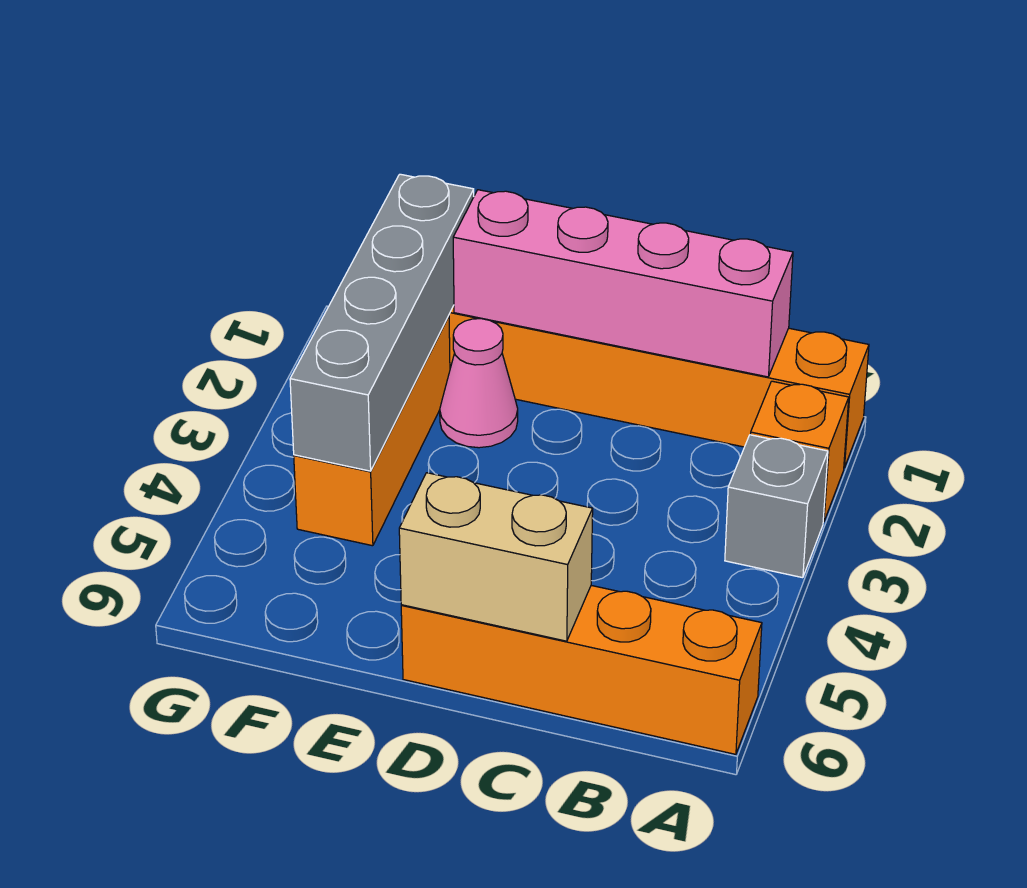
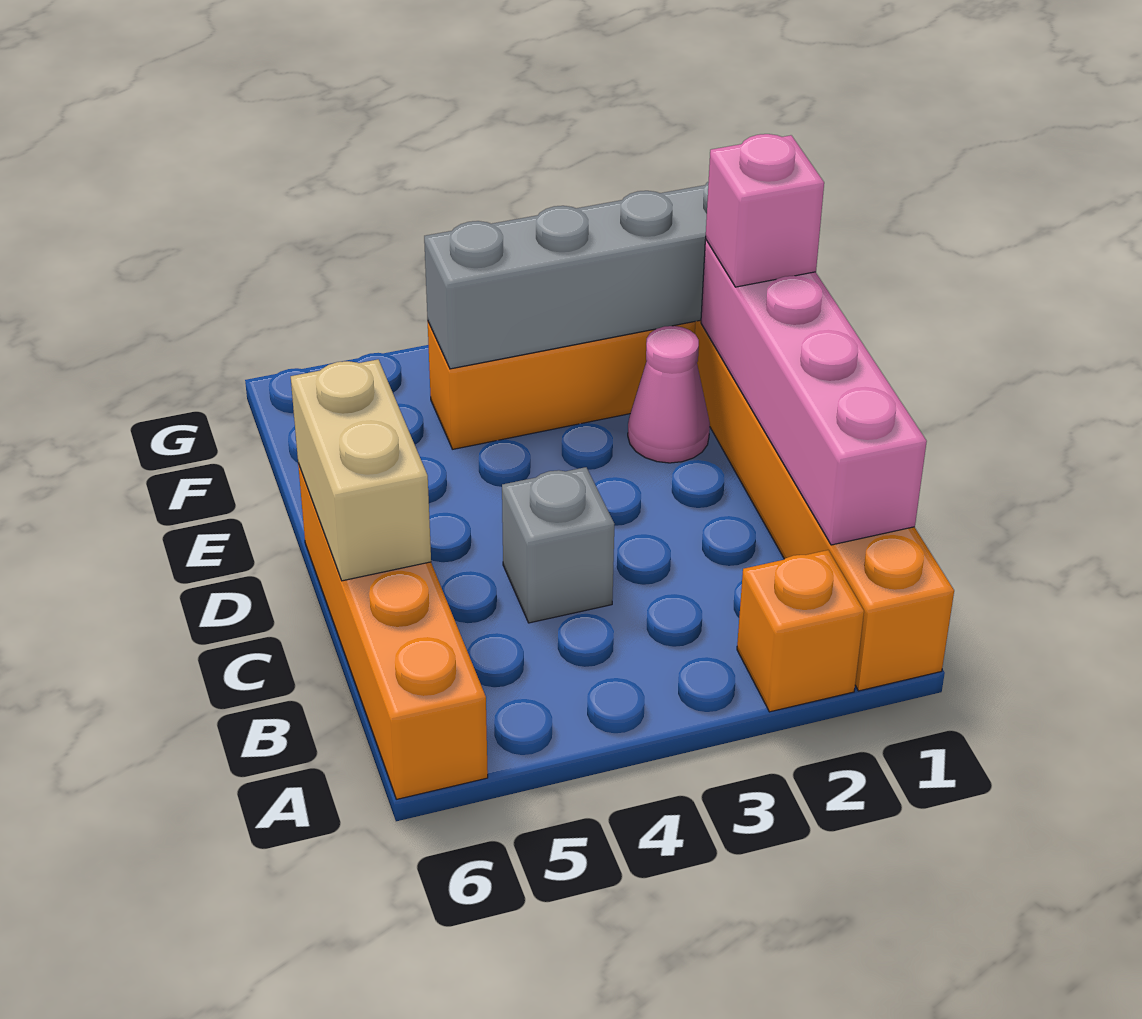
grey 1x1 brick [725,435,828,578] -> grey 1x1 brick moved to [502,467,614,623]
none -> pink 1x1 brick [706,134,824,287]

